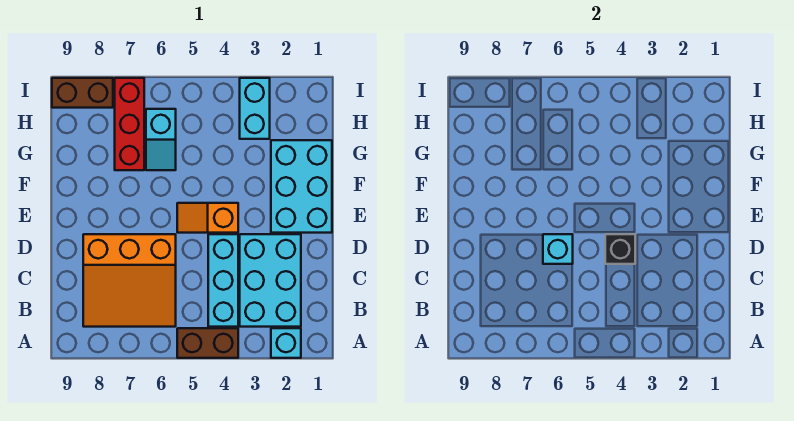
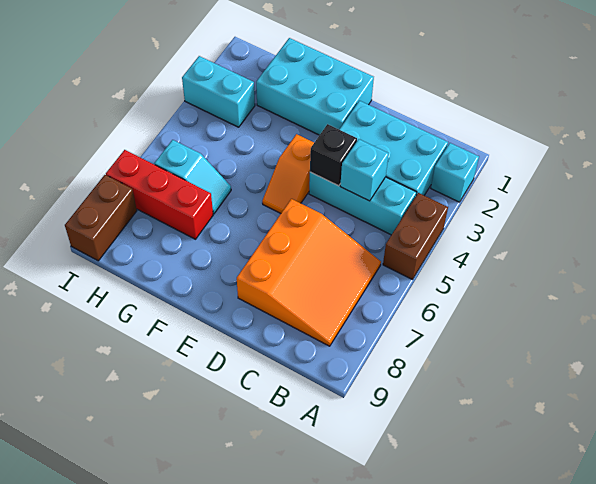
cyan 1x1 brick [543,234,573,264] -> cyan 1x1 brick moved to [340,139,389,201]

